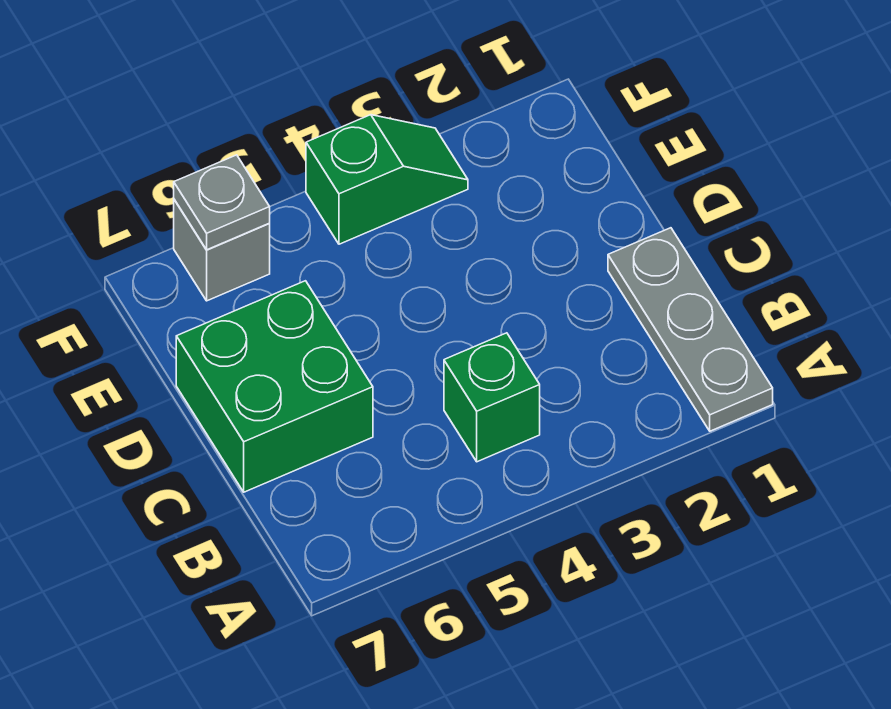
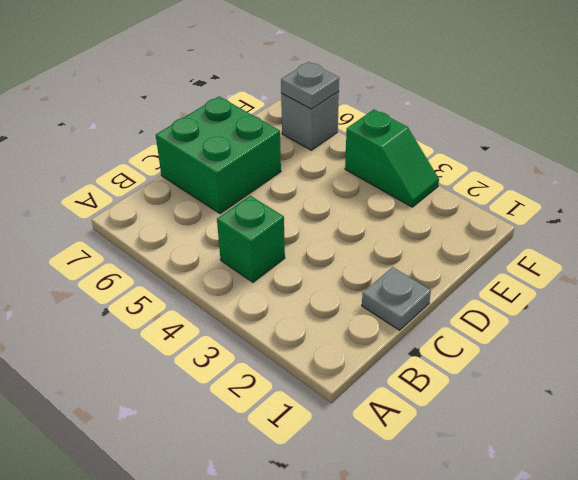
grey 1x3 plate [608,228,773,431] -> grey 1x1 plate [362,267,431,330]

